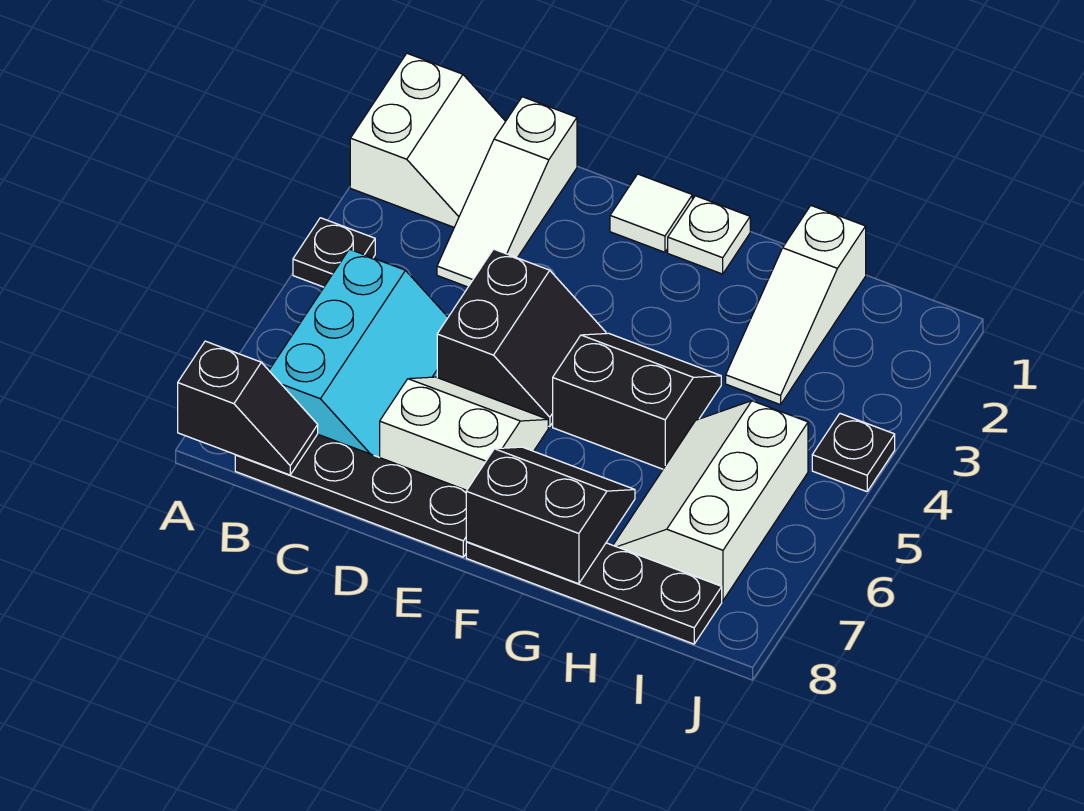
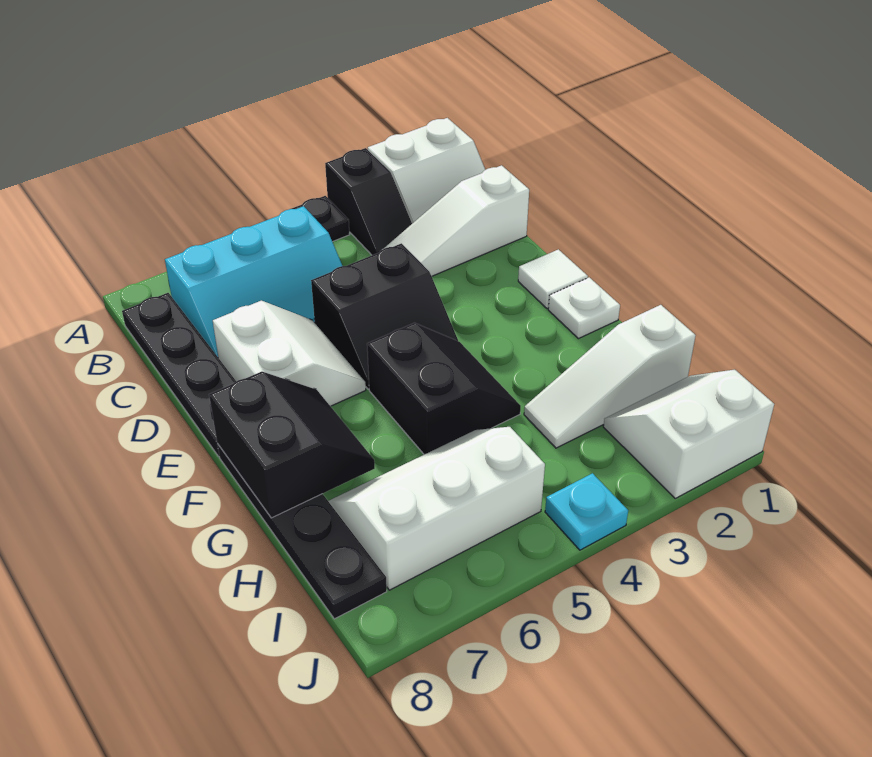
black 1x2 slope [178,341,318,475] -> black 1x2 slope moved to [325,148,412,255]
none -> white 2x2 slope [603,370,774,498]
black 1x1 plate [812,414,895,492] -> cyan 1x1 plate [545,473,628,550]

